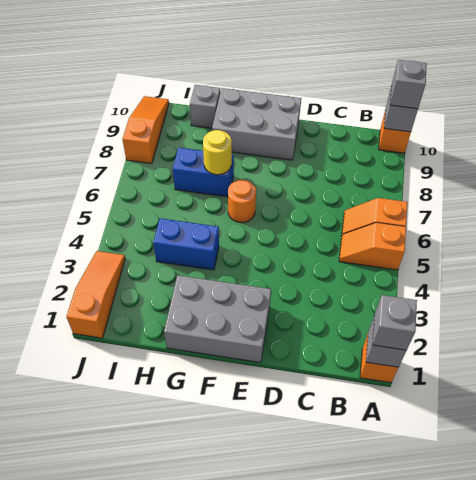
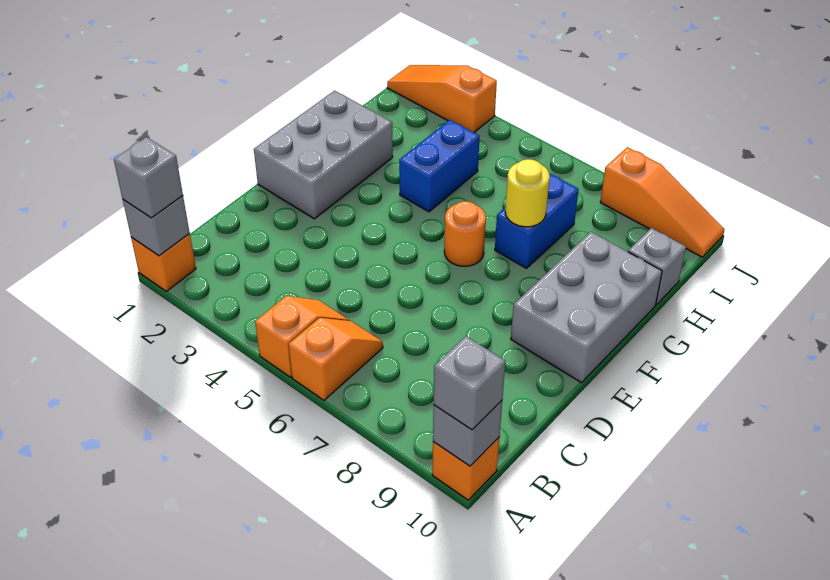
orange 1x3 slope [66,251,125,338] -> orange 1x3 slope turned to [387,65,497,132]

